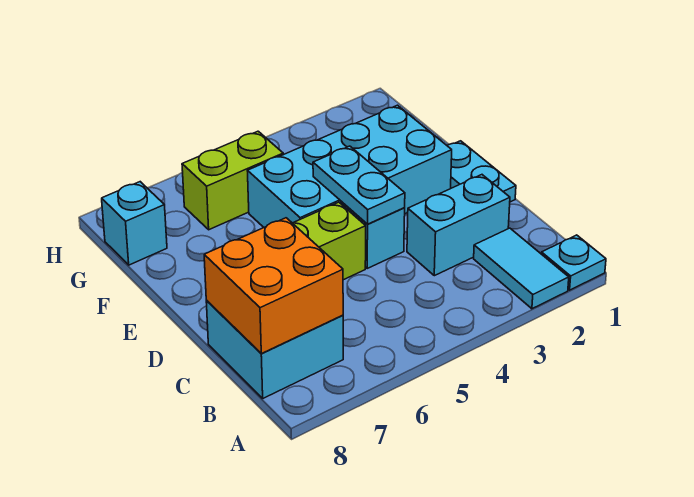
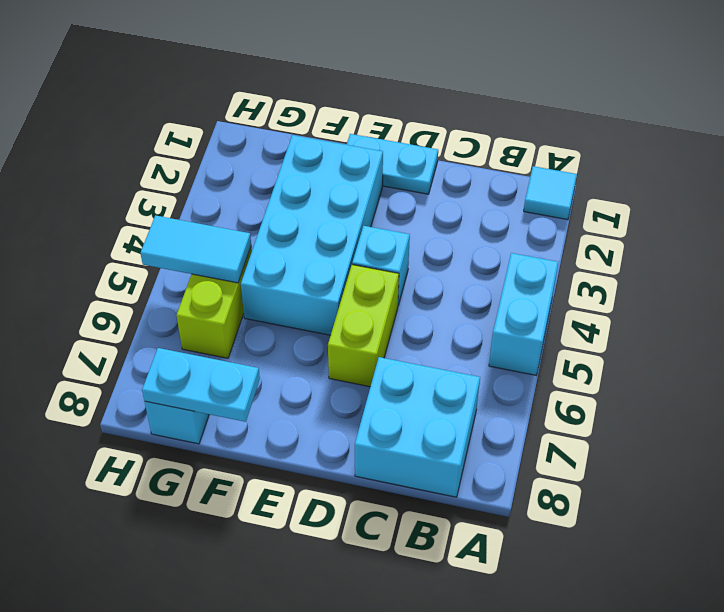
cyan 1x1 plate [541,235,606,290] -> cyan 1x1 tile [524,166,577,220]
cyan 1x2 tile [474,228,569,309] -> cyan 1x2 tile moved to [141,215,251,283]
orange 2x2 brick [204,218,343,354] -> none
cyan 1x2 brick [407,175,510,276] -> cyan 1x2 brick moved to [489,253,558,375]
cyan 1x2 plate [313,146,405,224] -> cyan 1x2 plate moved to [142,348,260,422]

